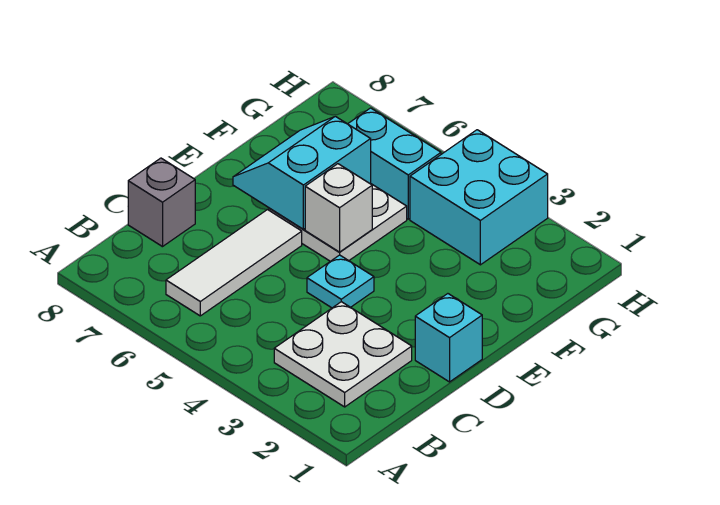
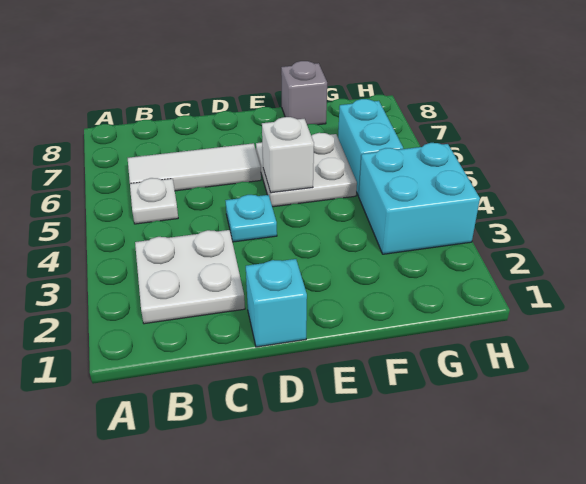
none -> white 1x1 plate [130,178,178,224]
grey 1x1 brick [128,158,195,247] -> grey 1x1 brick moved to [281,61,327,125]
cyan 2x2 slope [233,116,371,229] -> none

